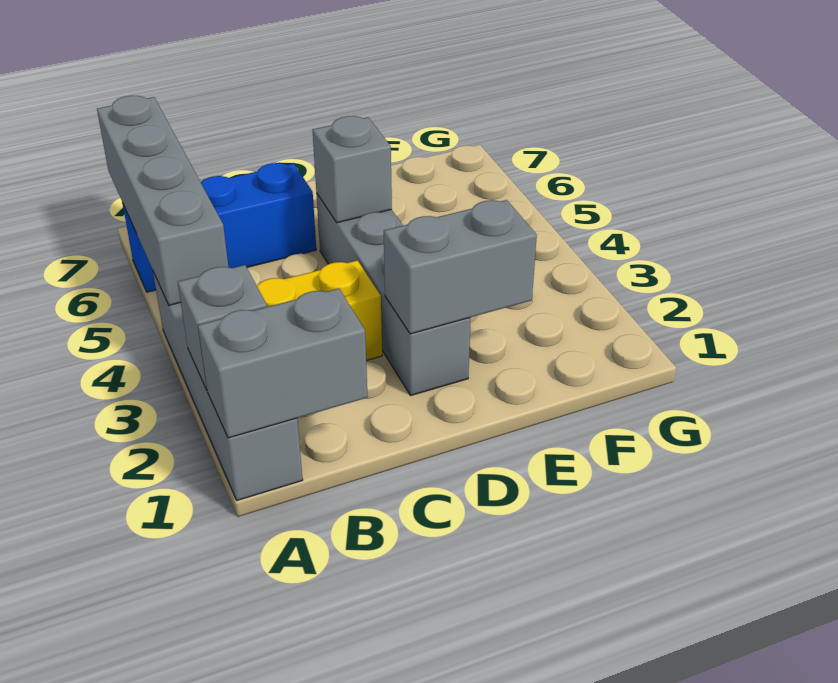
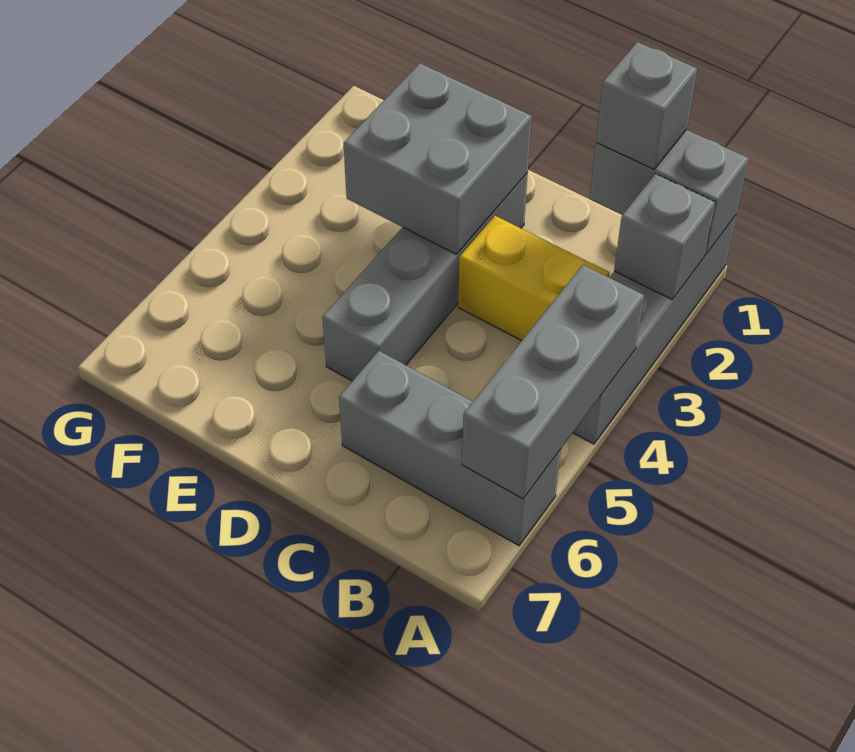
grey 1x4 brick [97,96,228,305] -> grey 1x3 brick [462,265,644,499]
blue 1x3 brick [123,163,316,292] -> grey 1x3 brick [339,351,561,546]
grey 1x2 brick [384,200,537,334] -> grey 2x2 brick [343,63,532,254]
grey 1x1 brick [313,116,392,223] -> grey 1x1 brick moved to [596,42,697,169]

